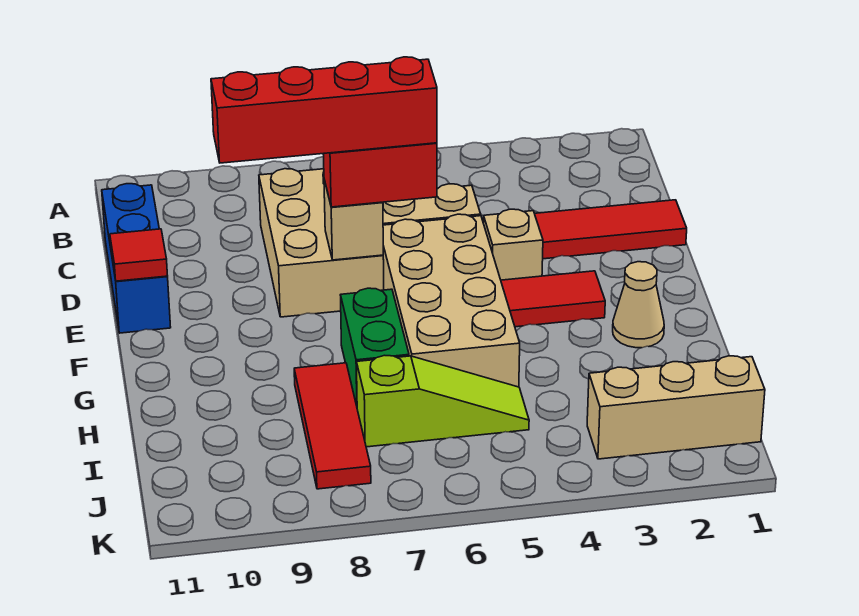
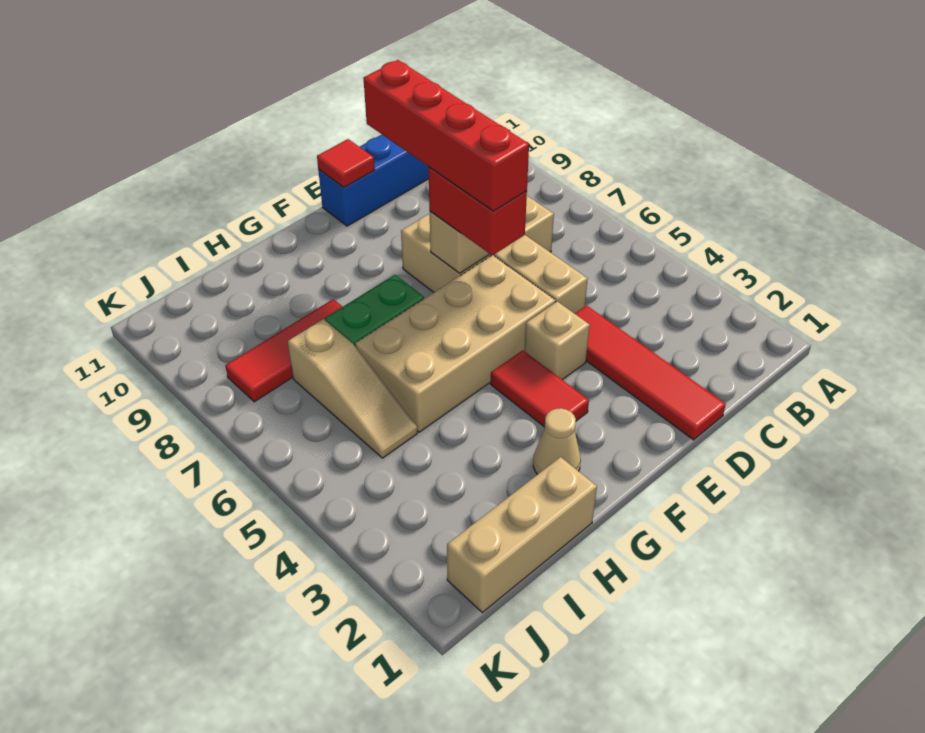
lime 1x3 slope [357,355,529,447] -> tan 1x3 slope [288,319,417,458]
tan 1x3 brick [587,356,765,459] -> tan 1x3 brick turned to [447,457,597,612]

